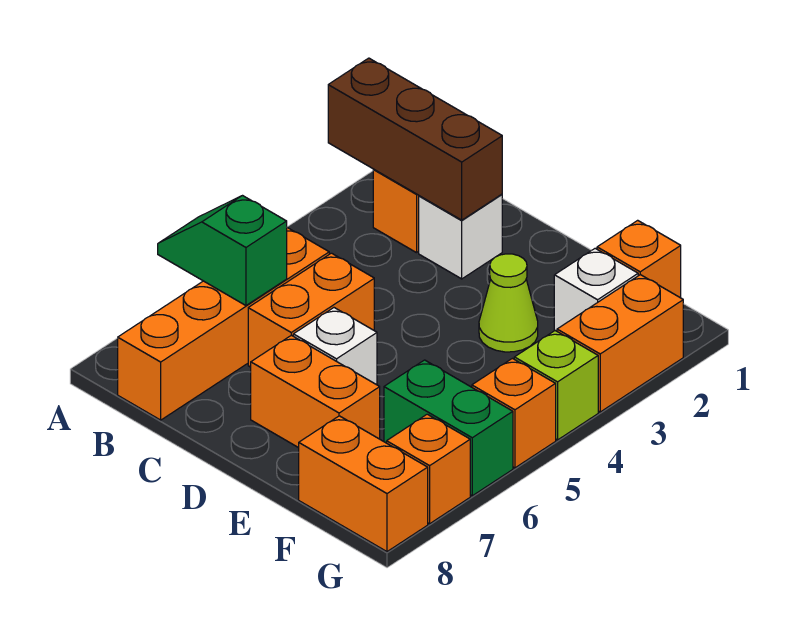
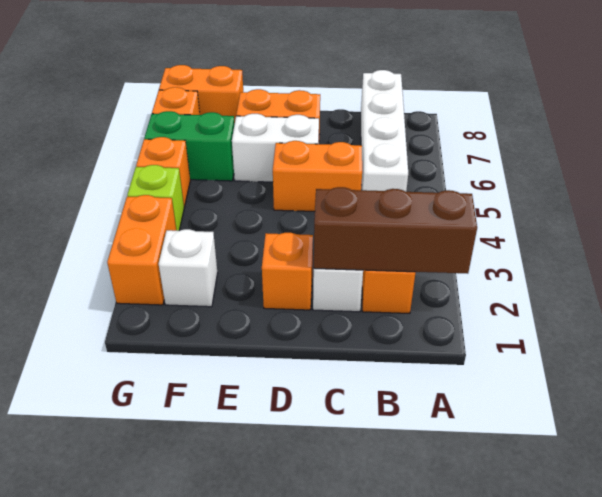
green 1x2 slope [158,196,287,305] -> none
orange 1x4 brick [118,228,329,420] -> white 1x4 brick [361,70,408,192]
orange 1x2 brick [248,253,374,367] -> orange 1x2 brick turned to [273,141,362,211]
white 1x1 brick [293,308,377,385] -> white 1x2 brick [232,114,319,182]
lime 1x1 cone [479,254,538,352] -> none
orange 1x1 brick [597,220,681,298] -> orange 1x1 brick moved to [262,233,313,310]

